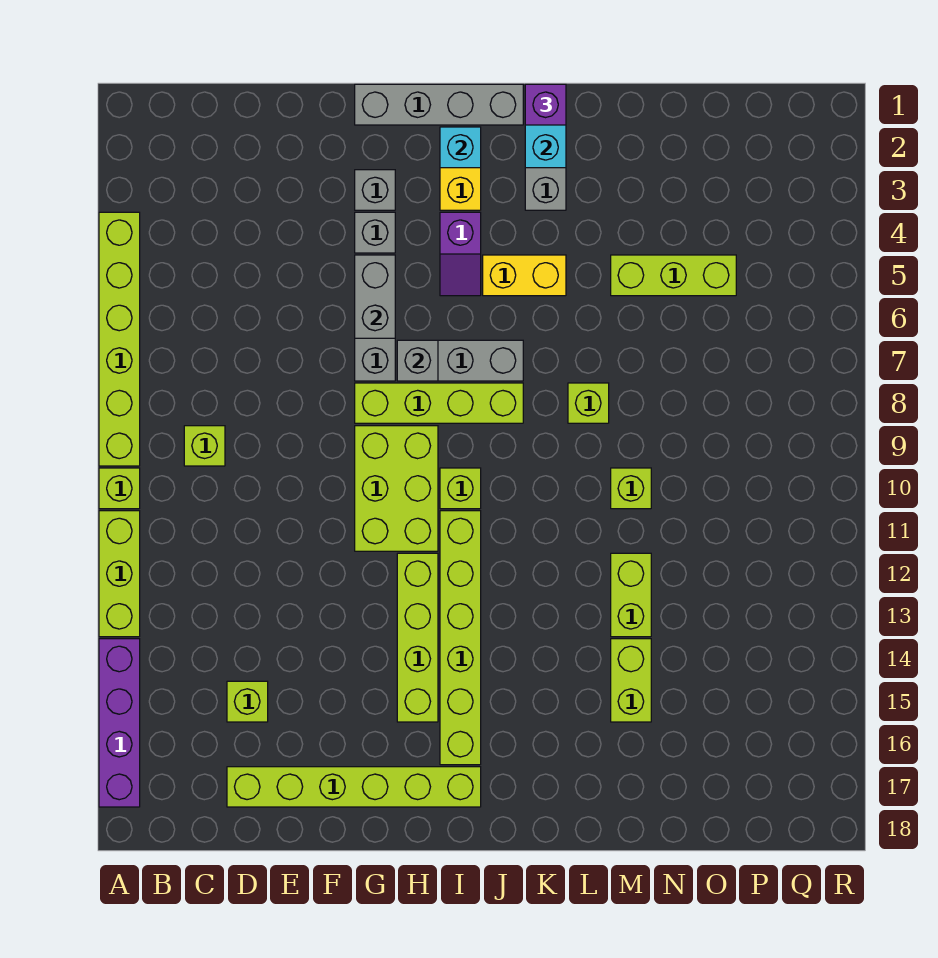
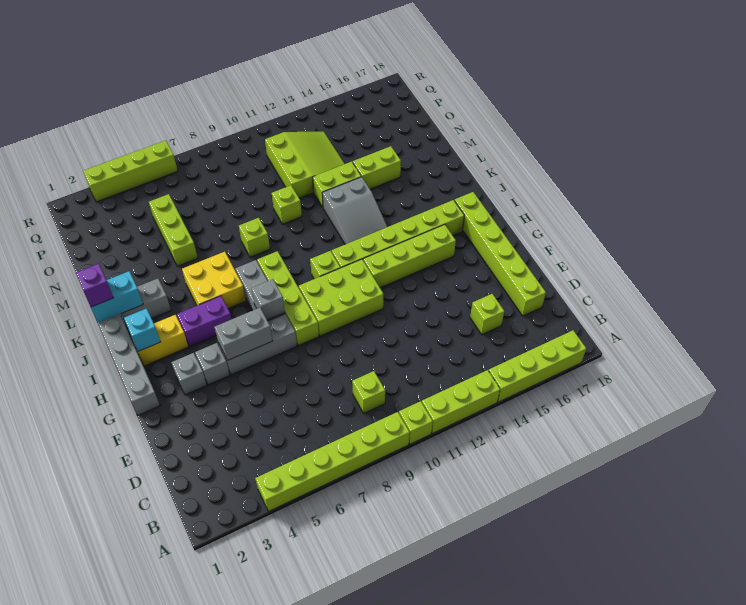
purple 1x4 brick [99,639,140,807] -> lime 1x4 brick [489,330,586,402]
purple 1x2 slope [440,212,481,296] -> purple 1x2 brick [177,296,231,346]
yellow 1x2 brick [483,255,566,296] -> yellow 2x2 brick [182,252,246,308]
none -> grey 2x3 slope [322,177,387,244]
none -> lime 3x3 slope [265,132,345,198]
none -> lime 1x4 brick [83,141,178,202]

